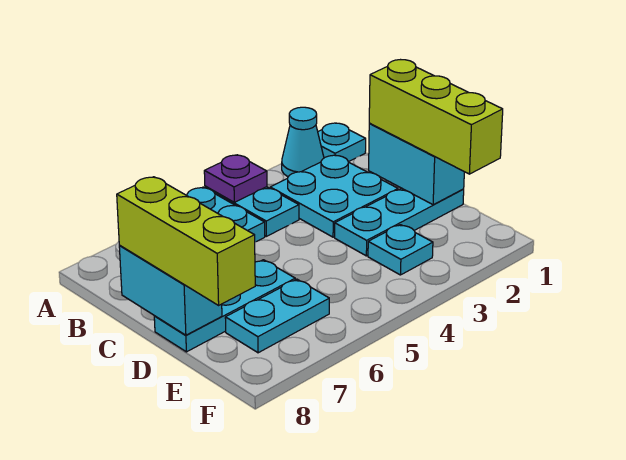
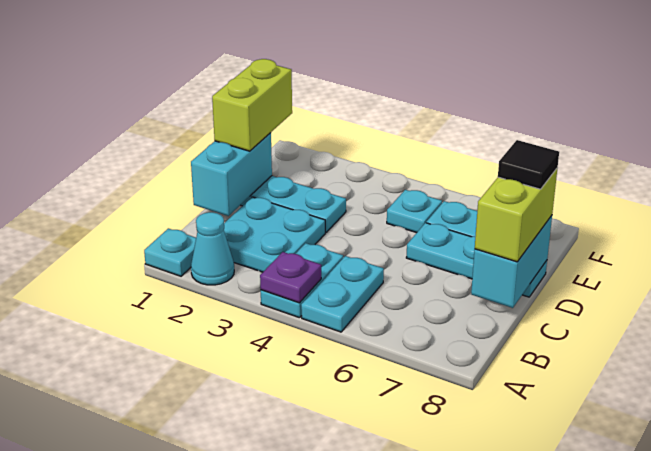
lime 1x3 brick [369,60,503,174] -> lime 1x2 brick [212,59,292,151]
lime 1x3 brick [117,177,255,305] -> lime 1x2 brick [475,169,557,262]
none -> black 1x1 tile [498,140,559,189]
cyan 1x1 plate [368,225,433,275] -> cyan 1x1 plate moved to [387,190,442,233]

